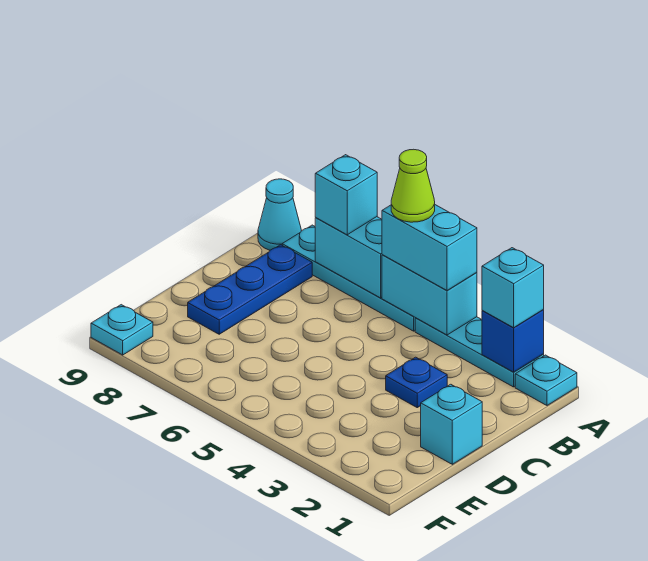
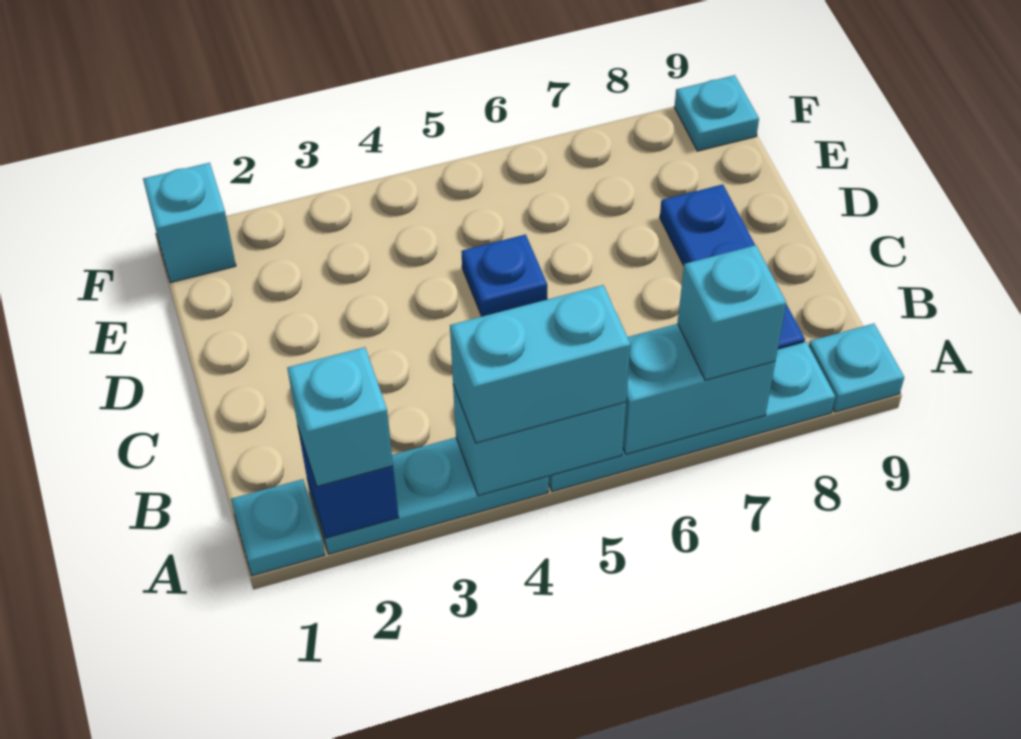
lime 1x1 cone [391,149,435,222] -> none
cyan 1x1 cone [258,179,301,250] -> cyan 1x1 plate [809,324,904,412]
blue 1x1 plate [386,357,447,408] -> blue 1x1 plate moved to [461,234,547,316]
cyan 1x1 brick [421,384,482,464] -> cyan 1x1 brick moved to [143,163,236,283]

